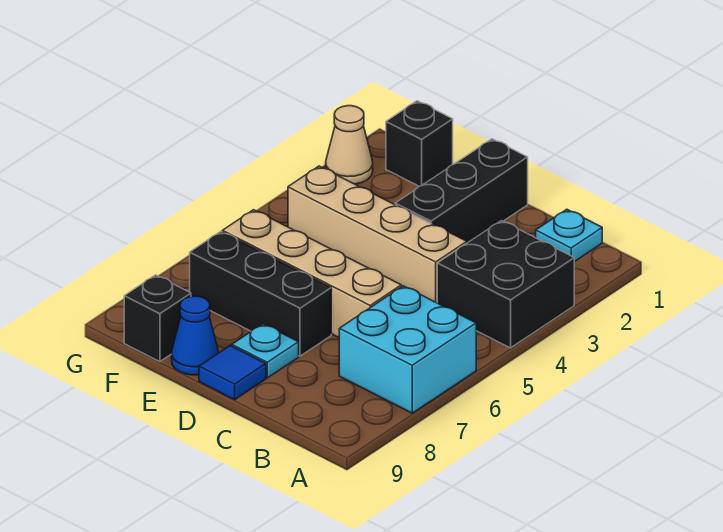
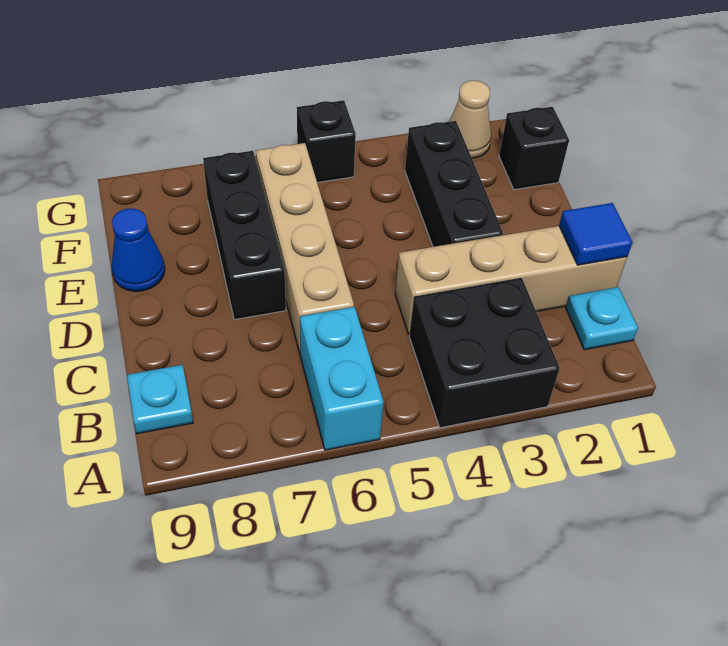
cyan 2x2 brick [339,286,476,413] -> cyan 1x2 brick [300,307,383,450]
tan 1x4 brick [288,166,467,303] -> tan 1x4 brick turned to [395,226,627,335]
black 1x3 brick [395,139,528,243] -> black 1x3 brick turned to [405,121,503,247]
cyan 1x1 plate [232,324,299,378] -> cyan 1x1 plate moved to [127,365,193,434]
blue 1x1 tile [199,345,266,400] -> blue 1x1 tile moved to [559,203,632,265]
black 1x1 brick [124,275,191,362] -> black 1x1 brick moved to [297,100,356,182]

